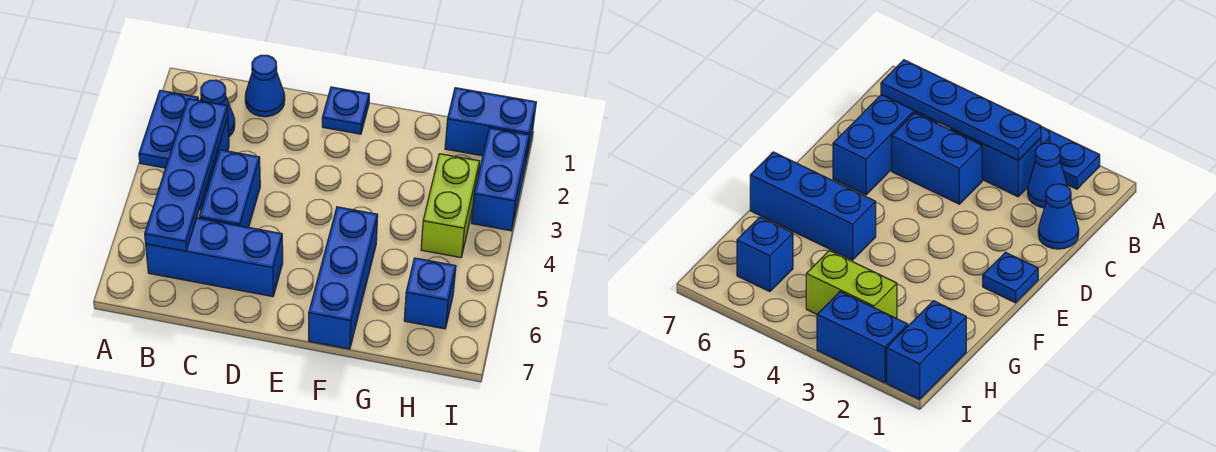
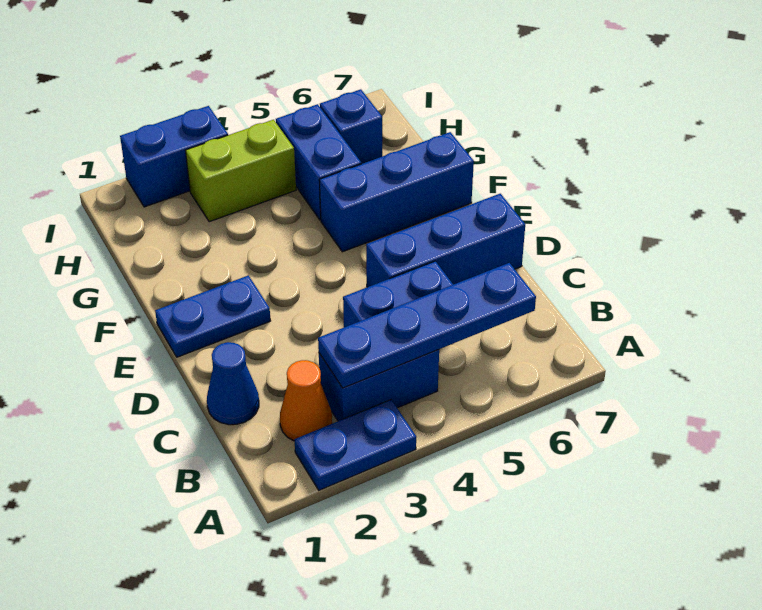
blue 1x1 cone [200,80,235,136] -> orange 1x1 cone [280,360,332,441]
blue 1x3 brick [146,218,283,297] -> blue 1x3 brick turned to [366,194,525,287]
blue 1x1 plate [322,87,369,134] -> blue 1x2 plate [155,275,271,357]
blue 1x2 brick [445,88,536,160] -> blue 1x2 brick moved to [276,104,361,220]

